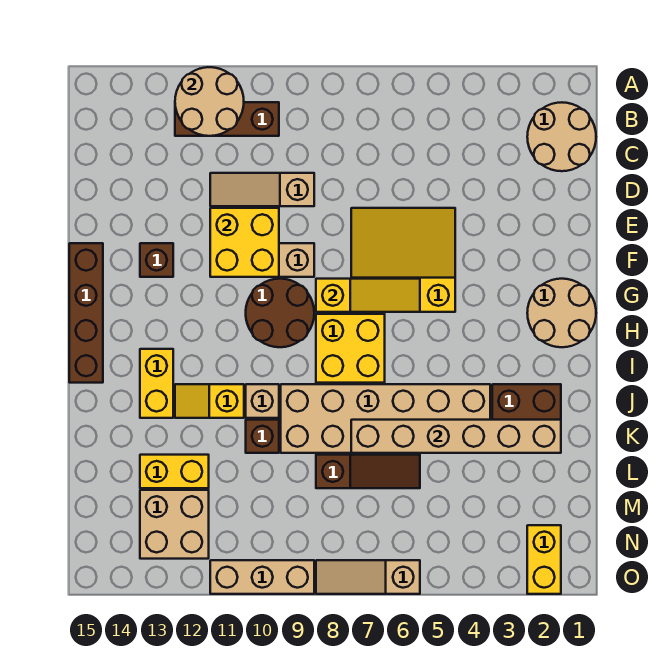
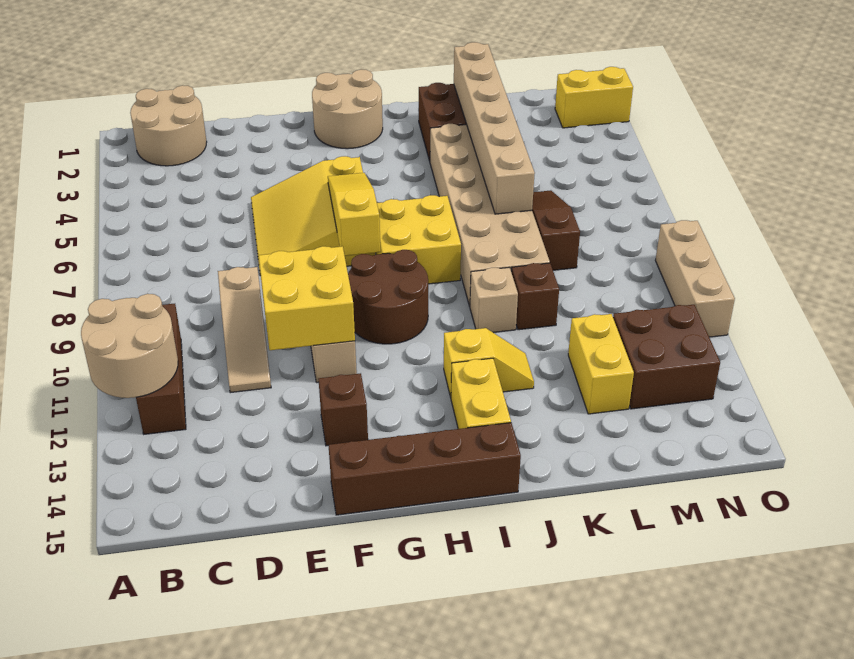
yellow 1x2 brick [140,349,173,418] -> yellow 1x2 brick turned to [451,358,511,429]
yellow 1x2 slope [175,384,244,418] -> yellow 1x2 slope turned to [444,328,534,397]
tan 2x2 brick [140,490,209,559] -> brown 2x2 brick [613,305,720,409]
tan 1x3 slope [316,560,420,594] -> none

